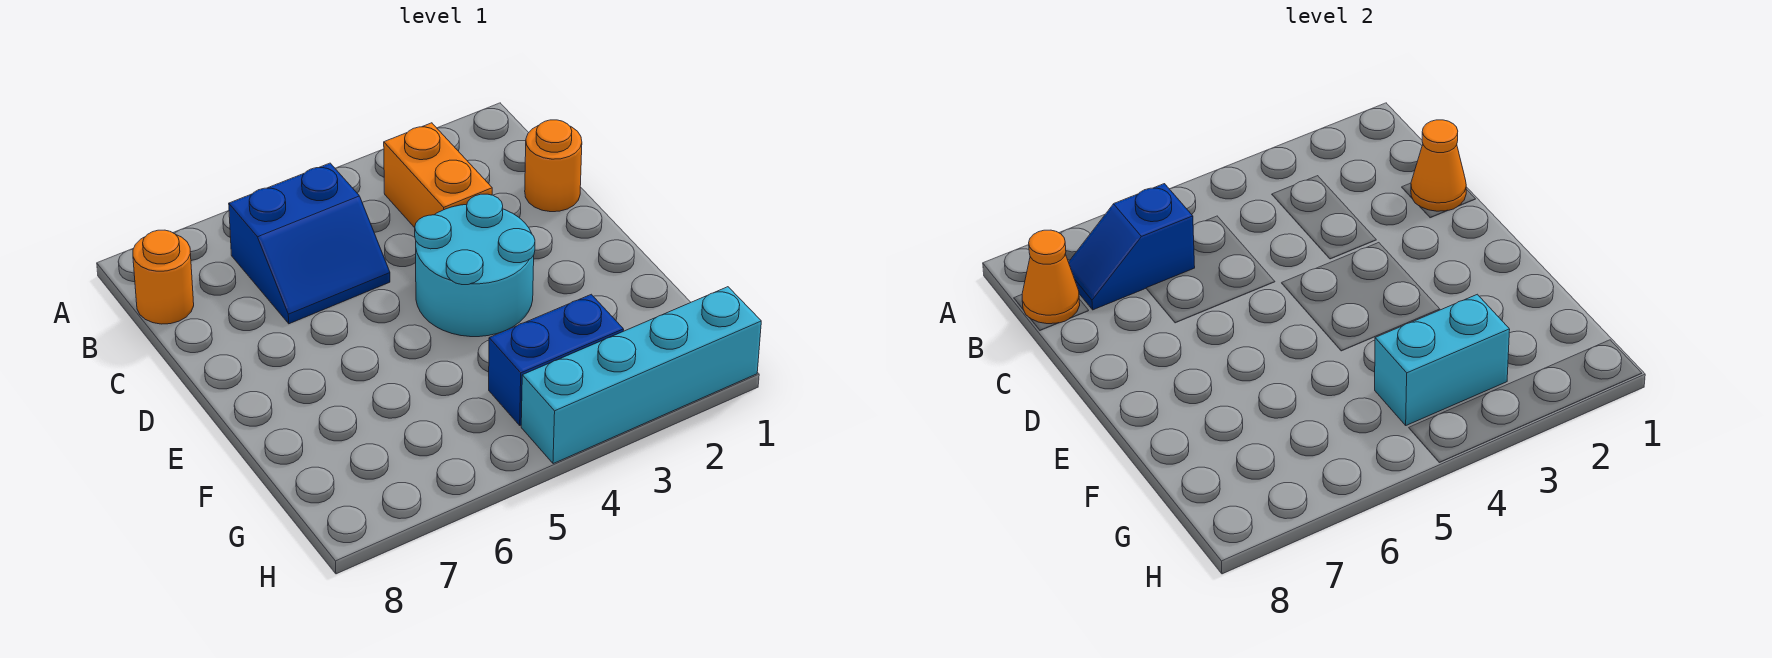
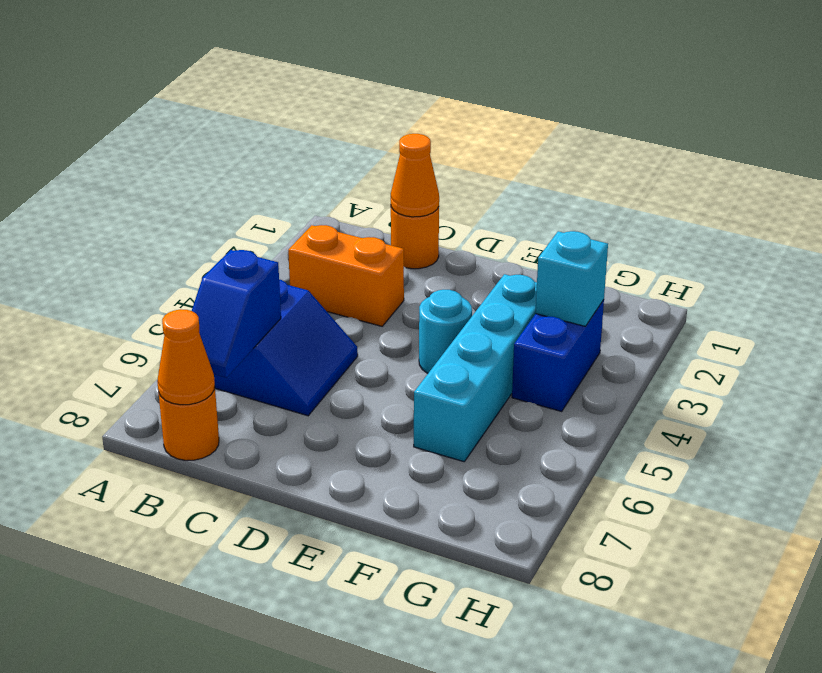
cyan 2x2 round brick [415,194,535,337] -> cyan 1x1 round brick [419,290,472,374]
cyan 1x2 brick [1375,294,1510,425] -> cyan 1x1 brick [535,231,608,326]
cyan 1x4 brick [521,287,761,464] -> cyan 1x4 brick moved to [414,274,537,462]

